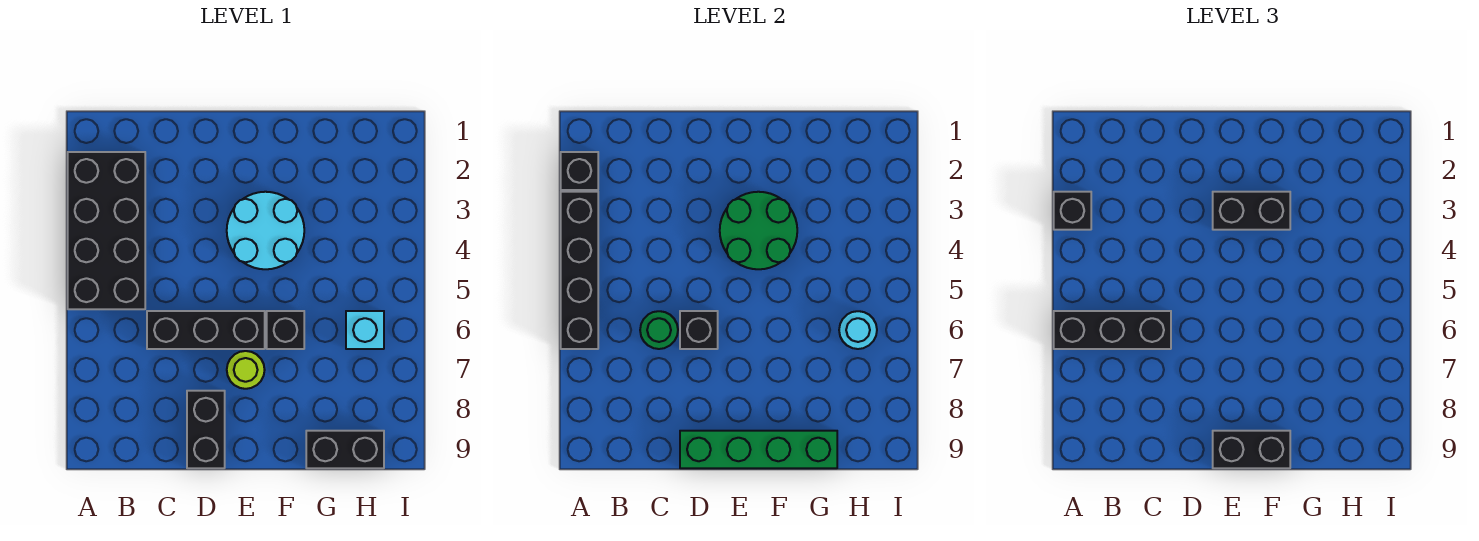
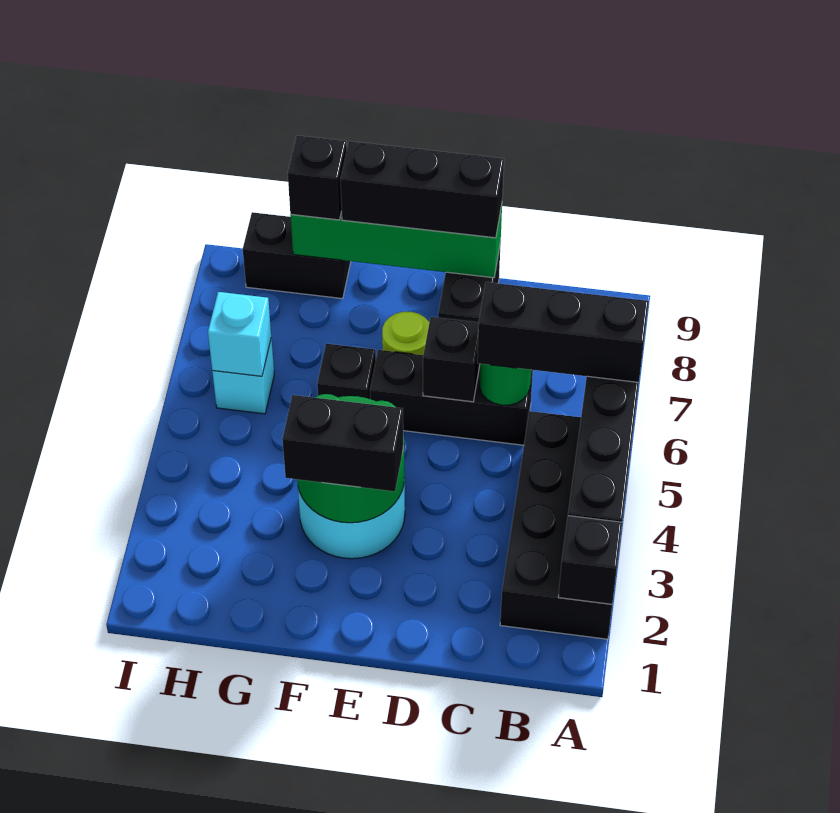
black 1x1 brick [1054,192,1091,230] -> black 1x1 brick moved to [288,135,347,220]
black 1x2 brick [1213,431,1290,468] -> black 1x3 brick [340,141,504,238]
cyan 1x1 round brick [839,311,877,349] -> cyan 1x1 brick [208,292,271,376]

